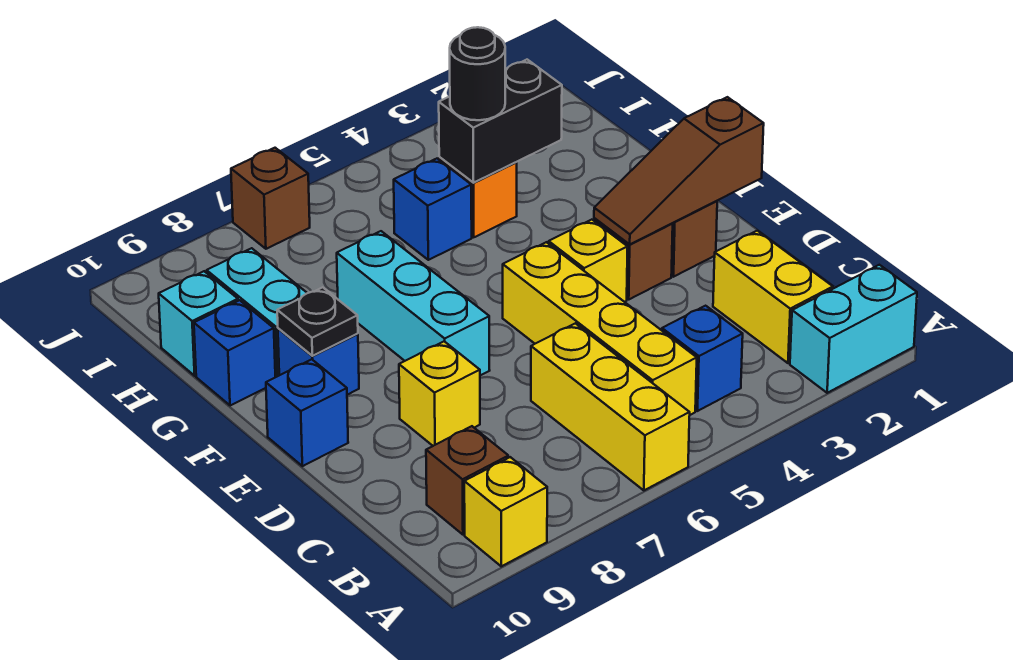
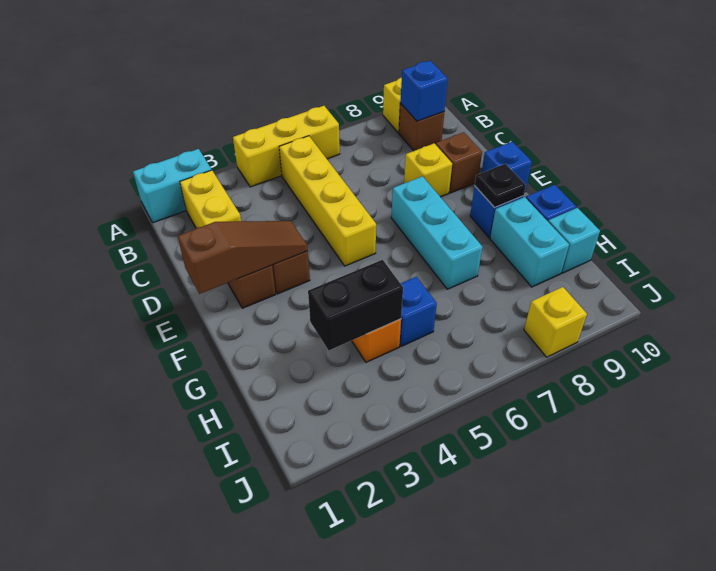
yellow 1x3 brick [531,323,690,490] -> yellow 1x3 brick turned to [233,106,340,187]
blue 1x1 brick [662,306,743,411] -> blue 1x1 brick moved to [401,61,448,121]
yellow 1x1 brick [549,220,628,302] -> yellow 1x1 brick moved to [524,287,587,357]
black 1x1 round brick [450,27,505,120] -> none
brown 1x1 brick [231,148,310,249] -> brown 1x1 brick moved to [436,132,482,193]

